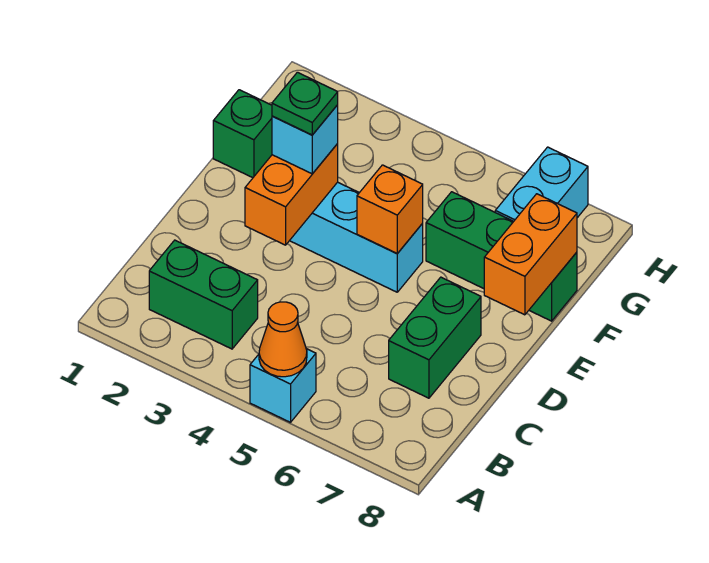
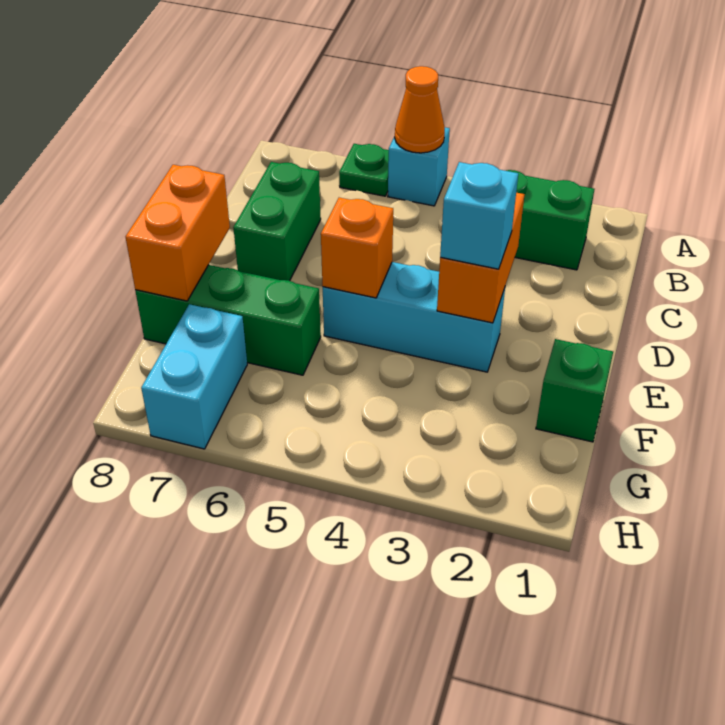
green 1x1 plate [272,72,338,135] -> green 1x1 plate moved to [339,144,389,196]

